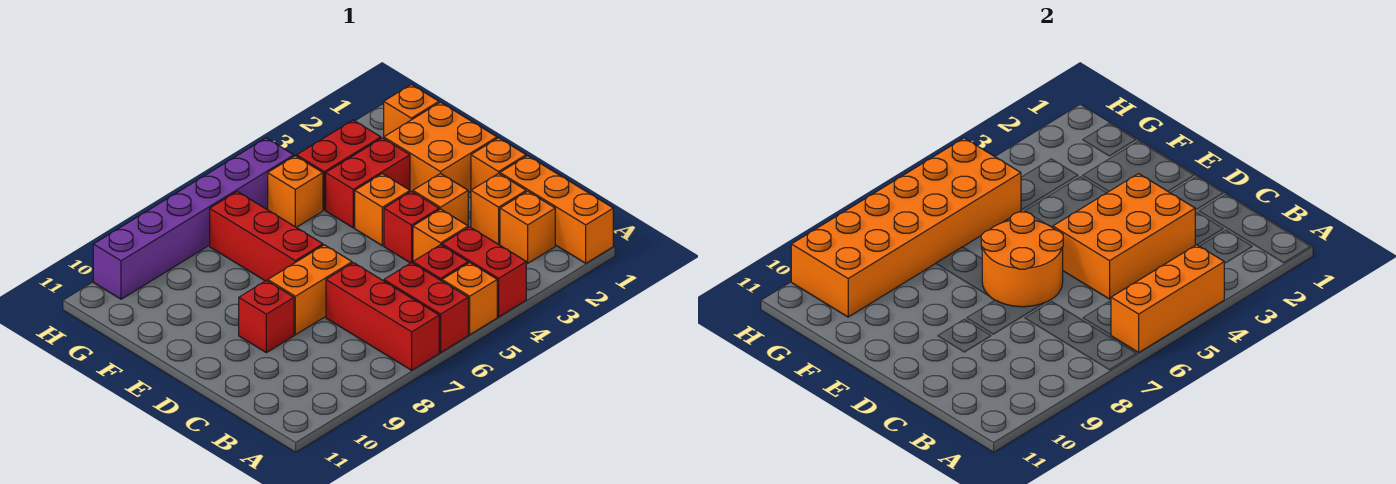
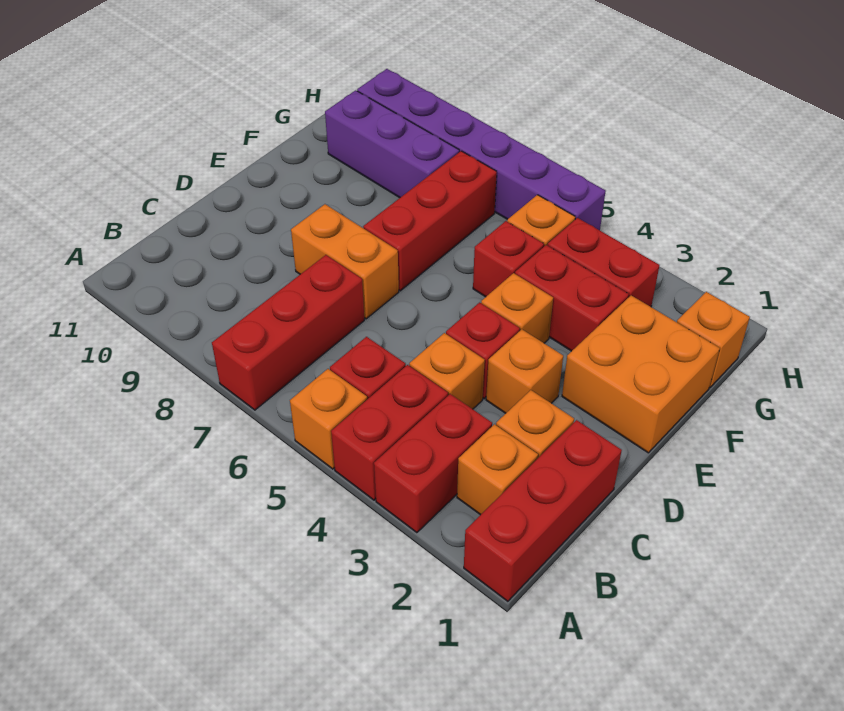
orange 1x3 brick [500,156,613,263] -> red 1x3 brick [464,420,622,601]
orange 1x3 brick [1111,245,1224,352] -> none
red 1x2 brick [384,263,468,352] -> red 1x2 brick moved to [374,394,492,533]
orange 2x3 brick [1053,174,1196,299] -> none
orange 1x1 brick [471,138,526,190] -> none
orange 2x2 round brick [981,212,1063,307] -> none
red 1x1 brick [239,281,294,353] -> red 1x1 brick moved to [473,221,544,297]
orange 2x6 brick [791,138,1021,317] -> none
none -> purple 1x3 brick [325,90,459,198]

